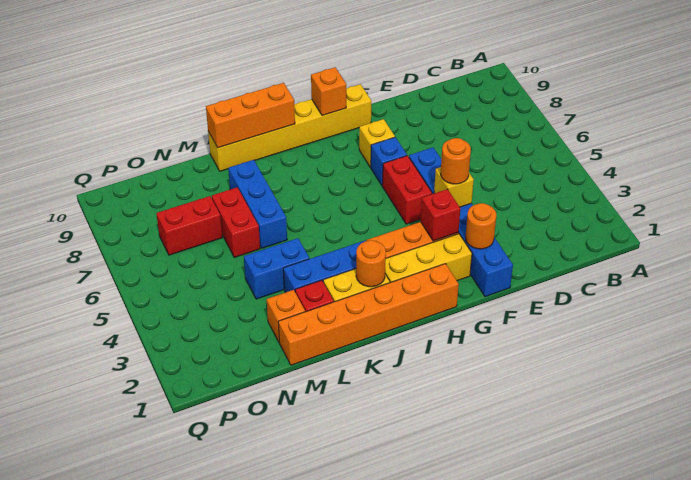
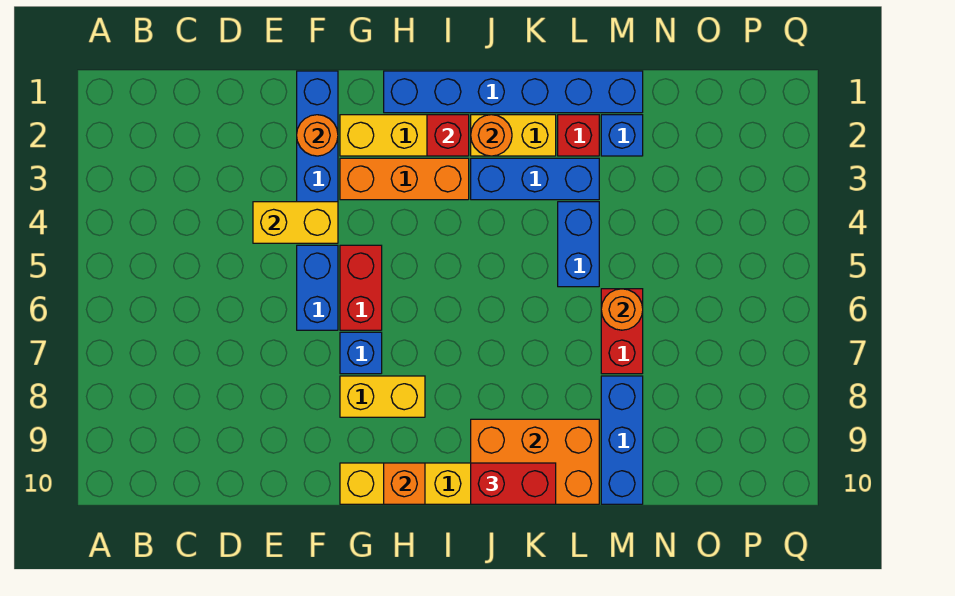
yellow 1x1 brick [434,167,474,207] -> yellow 1x2 brick [253,202,338,243]
orange 1x1 round brick [441,138,471,184] -> orange 1x1 round brick moved to [601,289,643,330]
red 1x1 brick [421,189,460,241] -> red 1x1 brick moved to [427,115,469,156]
yellow 1x1 brick [359,119,395,167] -> yellow 1x2 brick [340,376,425,417]
orange 1x6 brick [278,264,459,365] -> blue 1x6 brick [384,71,643,113]
orange 1x3 brick [206,83,295,148] -> orange 2x3 brick [471,419,599,504]
blue 1x2 brick [244,238,309,299] -> blue 1x2 brick turned to [558,202,599,287]
blue 1x3 brick [228,160,287,248] -> blue 1x3 brick moved to [601,376,643,504]
orange 1x1 brick [267,290,305,342] -> blue 1x1 brick [601,115,643,156]
red 1x2 brick [156,196,222,255] -> red 1x2 brick moved to [471,463,556,504]

